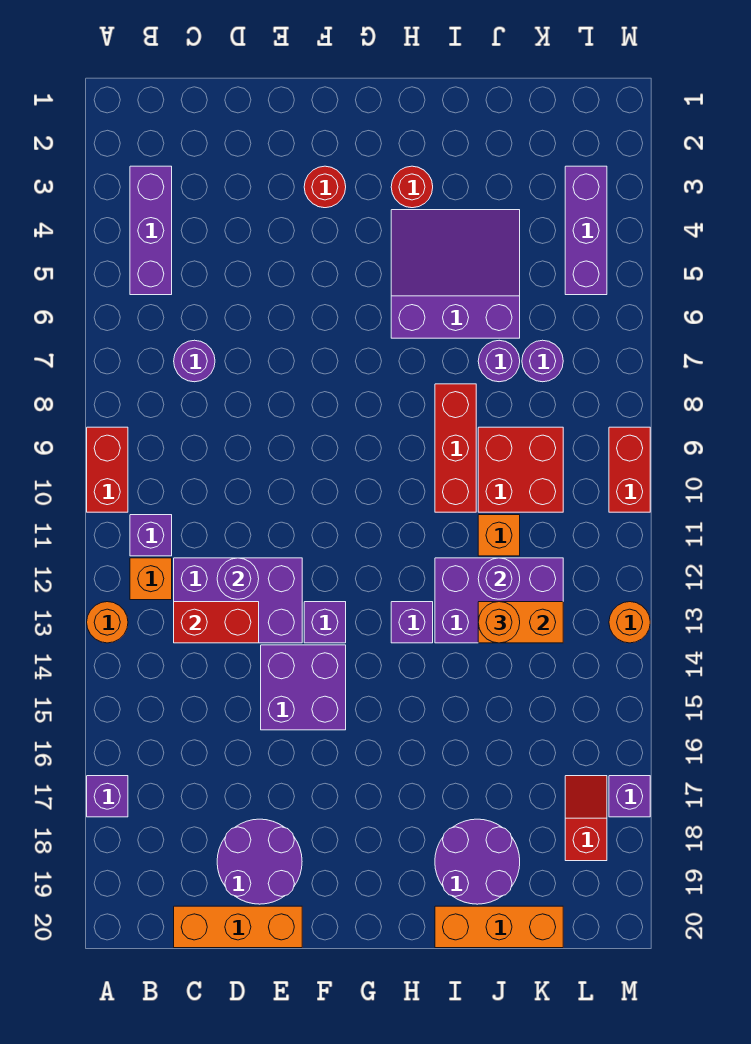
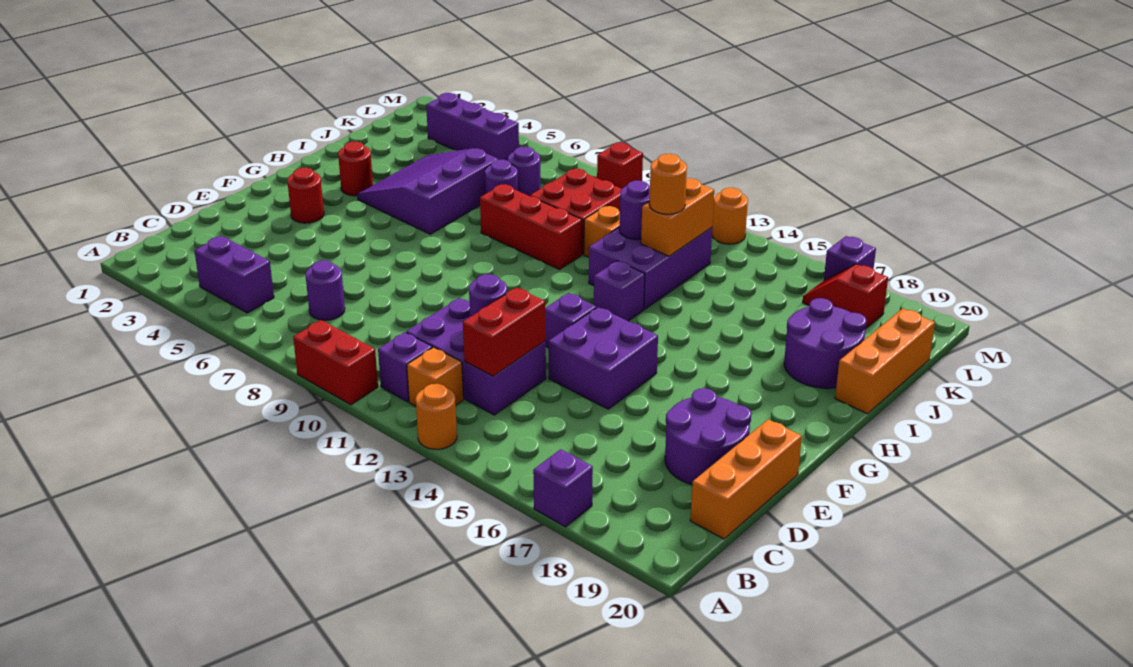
purple 1x3 brick [130,166,172,295] -> purple 1x2 brick [194,236,274,313]
purple 2x3 brick [174,558,302,643] -> purple 2x3 brick turned to [406,298,546,415]
red 1x2 brick [609,427,650,512] -> red 1x1 brick [597,143,643,189]

